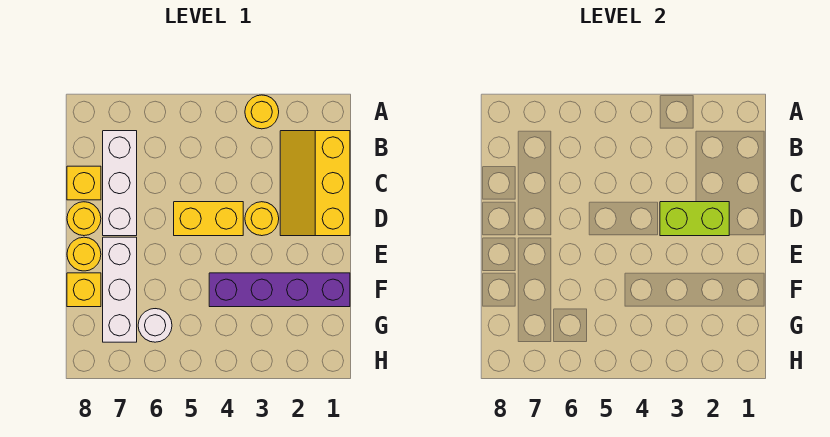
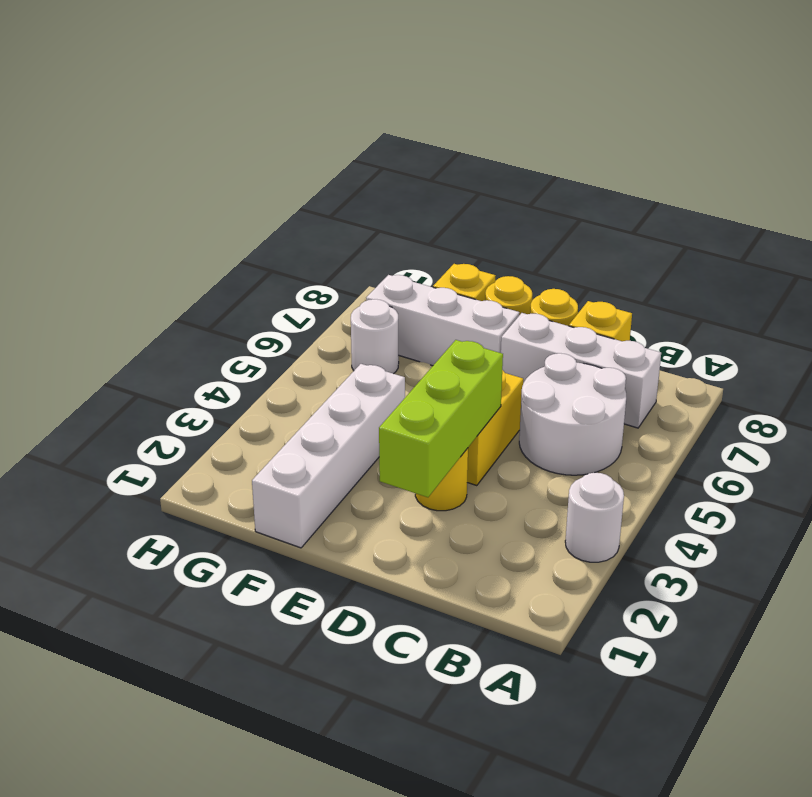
yellow 1x1 round brick [245,95,279,129] -> white 1x1 round brick [565,473,624,562]
yellow 2x3 slope [280,131,350,236] -> none
none -> white 2x2 round brick [519,353,626,475]
lime 1x2 brick [660,202,729,236] -> lime 1x3 brick [379,340,503,497]
purple 1x4 brick [209,273,350,307] -> white 1x4 brick [252,364,405,548]

